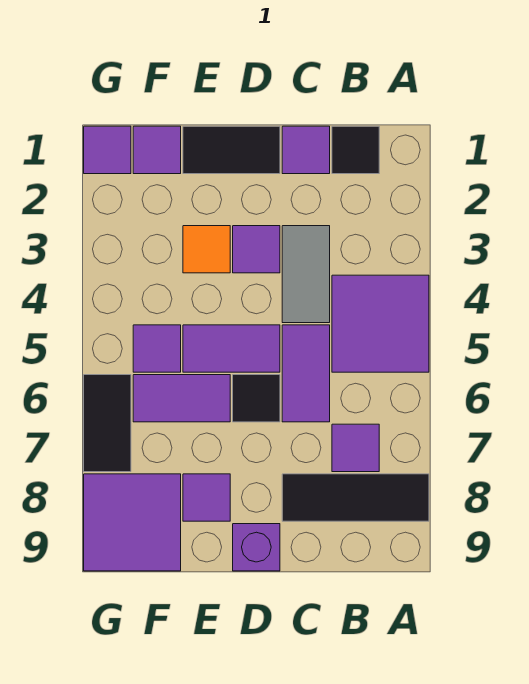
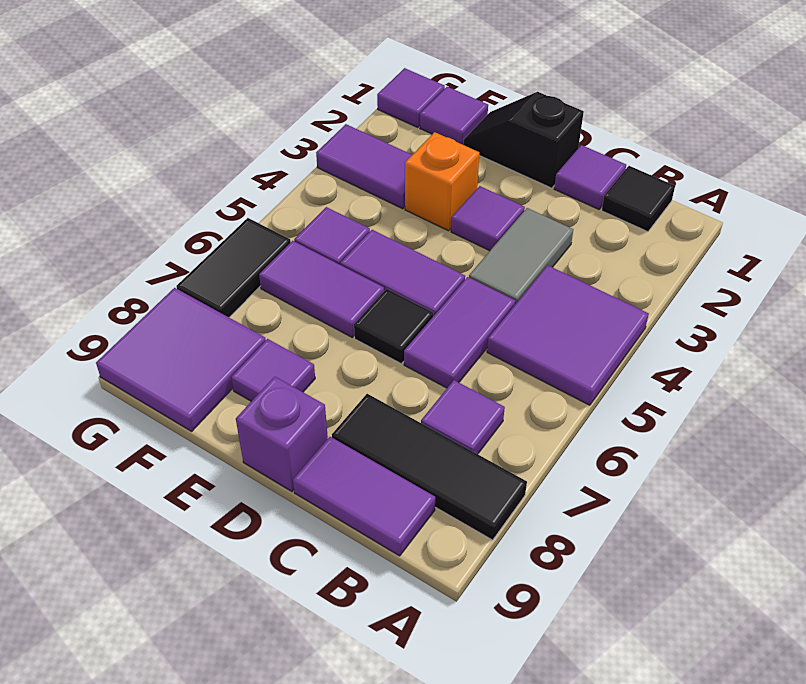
none -> purple 1x2 tile [293,437,435,556]
black 1x2 tile [183,126,280,174] -> black 1x2 slope [463,92,584,188]
orange 1x1 tile [183,226,230,273] -> orange 1x1 brick [405,132,479,231]
none -> purple 1x2 tile [316,124,412,209]

